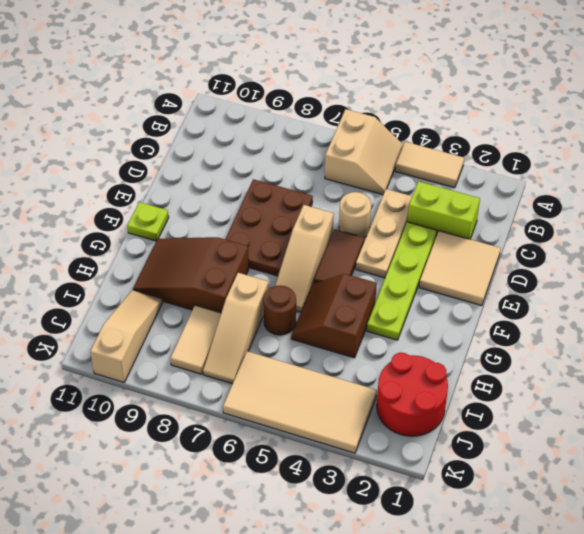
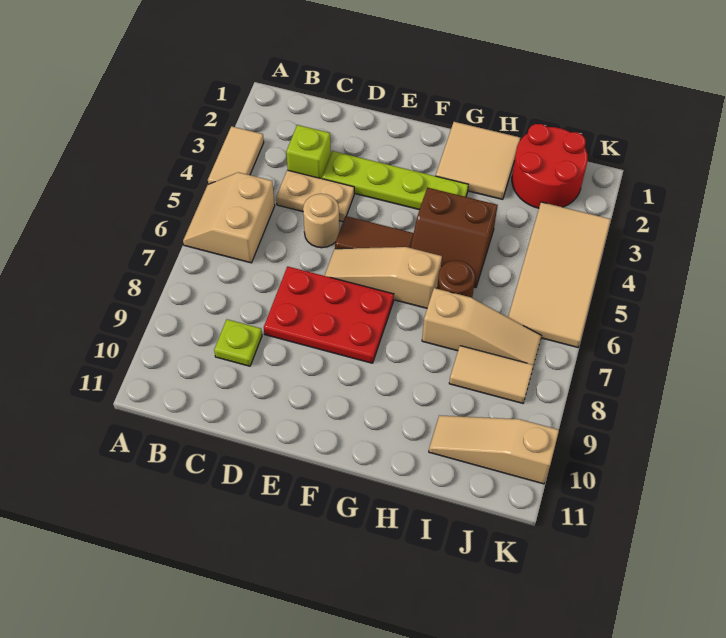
tan 2x2 slope [325,109,403,195] -> tan 2x2 slope turned to [183,172,275,263]
lime 1x2 brick [408,181,480,239] -> lime 1x1 brick [286,125,331,179]
tan 1x3 plate [356,189,412,278] -> tan 1x2 plate [276,170,354,222]
tan 2x2 tile [419,231,501,306] -> tan 2x2 tile moved to [436,122,520,199]
brown 2x3 plate [225,179,313,276] -> red 2x3 plate [264,266,394,363]
tan 1x3 slope [275,205,334,312] -> tan 1x3 slope turned to [325,247,442,308]
lime 1x1 plate [127,202,169,241] -> lime 1x1 plate moved to [214,319,262,366]
brown 2x3 slope [133,237,249,313] -> none

